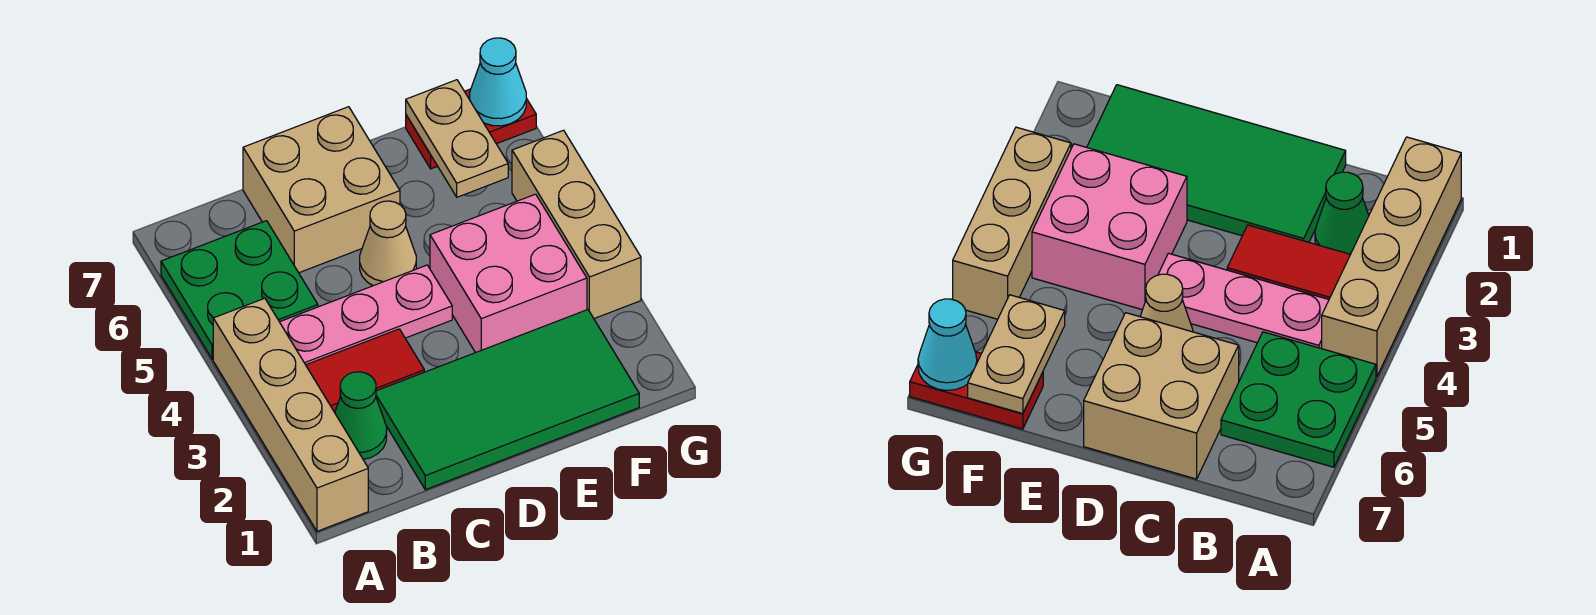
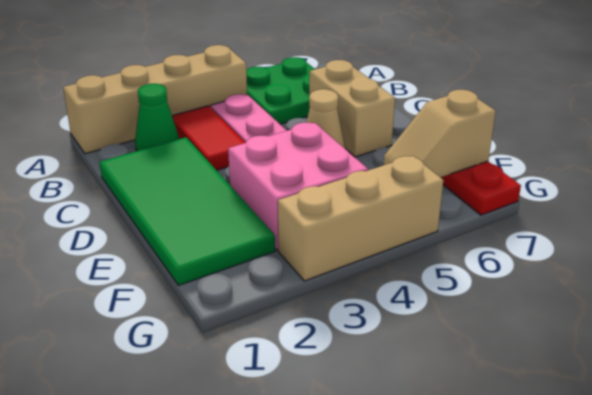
tan 2x2 brick [243,107,400,273] -> tan 1x2 brick [309,60,395,157]
tan 1x2 plate [406,80,508,197] -> tan 1x2 slope [384,90,496,177]
cyan 1x1 cone [470,38,526,126] -> none

